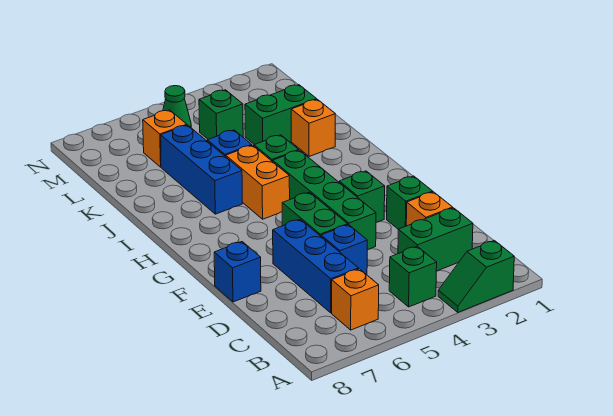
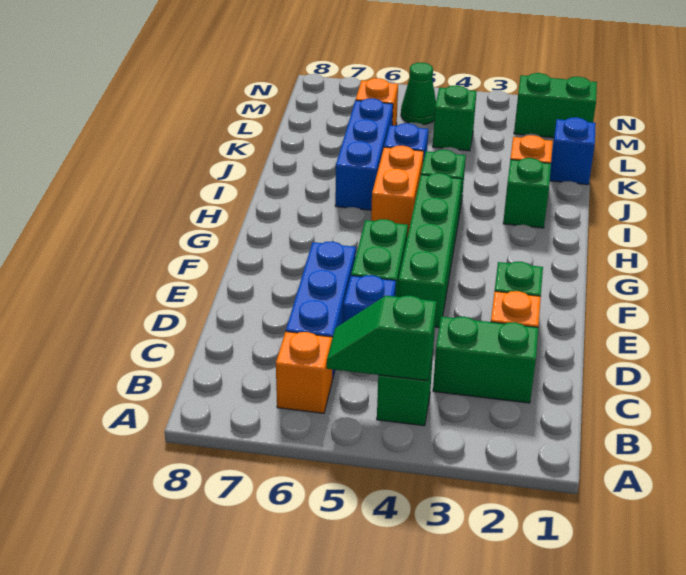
green 1x2 slope [438,241,514,312] -> green 1x2 slope moved to [327,296,437,381]
blue 1x1 brick [214,242,261,302] -> blue 1x1 brick moved to [550,117,596,185]
green 1x1 brick [339,171,385,222] -> green 1x1 brick moved to [503,158,551,228]
green 1x2 brick [245,85,317,145] -> green 1x2 brick moved to [514,73,597,138]

